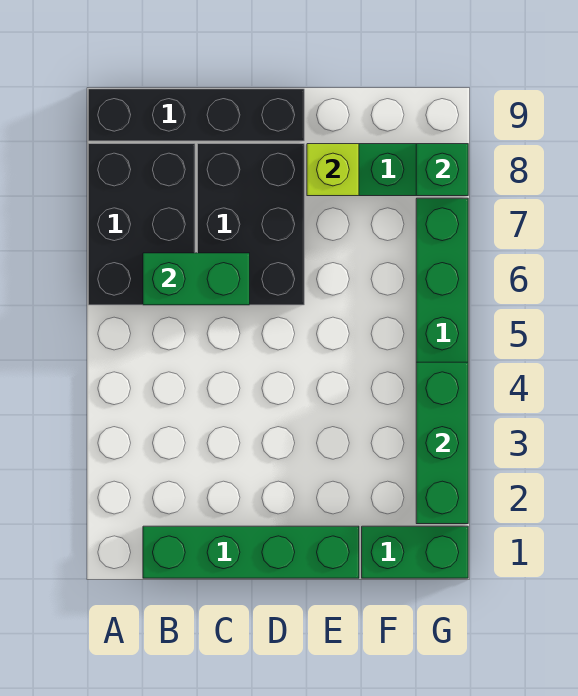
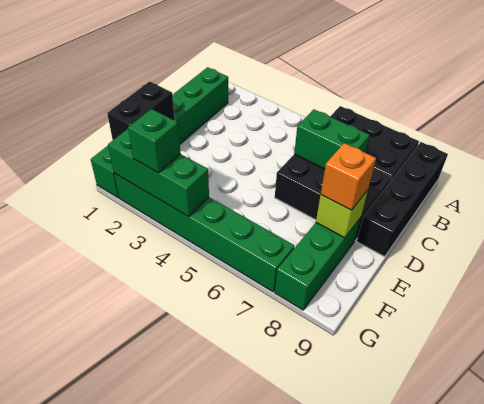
green 1x2 brick [143,253,250,305] -> green 1x2 brick turned to [294,109,370,169]
none -> black 1x2 brick [107,81,175,140]
none -> orange 1x1 brick [321,143,376,210]
green 1x1 brick [416,144,468,196] -> green 1x1 brick moved to [128,109,181,173]

